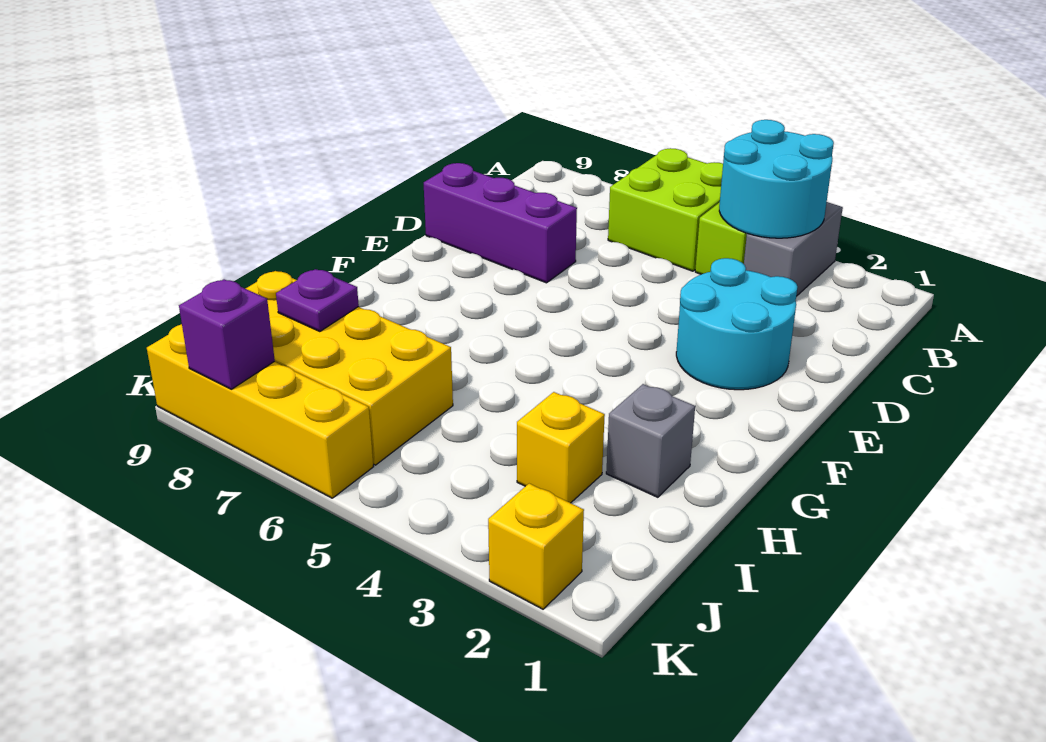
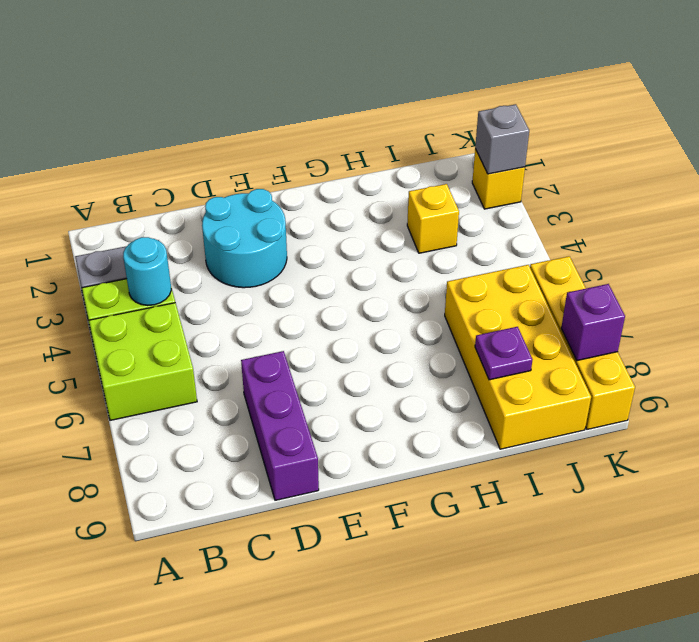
cyan 2x2 round brick [719,120,834,238] -> cyan 1x1 round brick [123,237,171,305]
grey 1x1 brick [606,384,695,497] -> grey 1x1 brick moved to [475,104,529,174]

